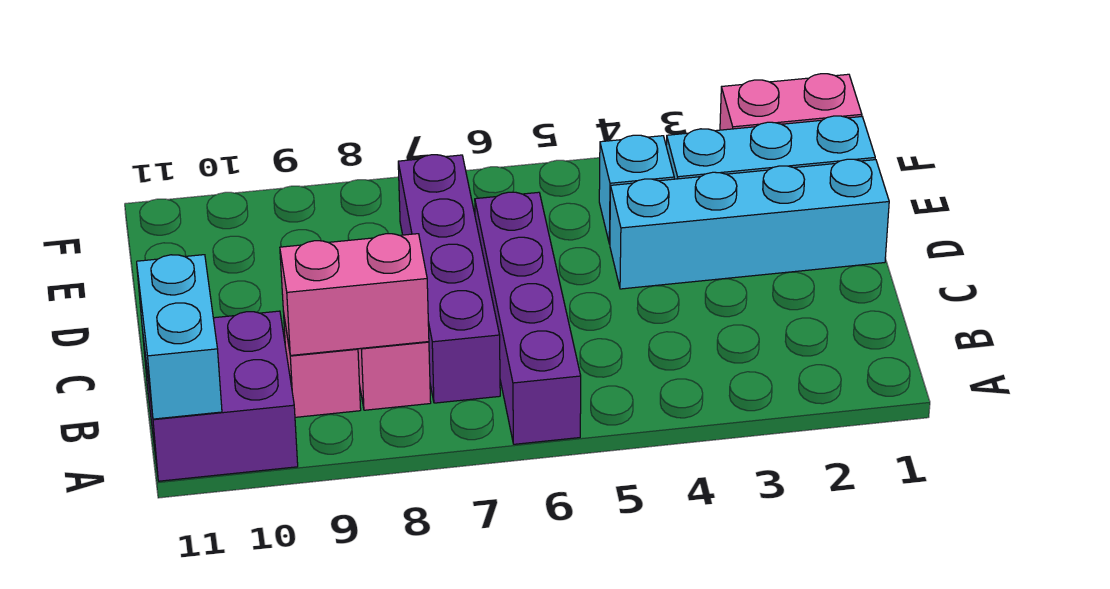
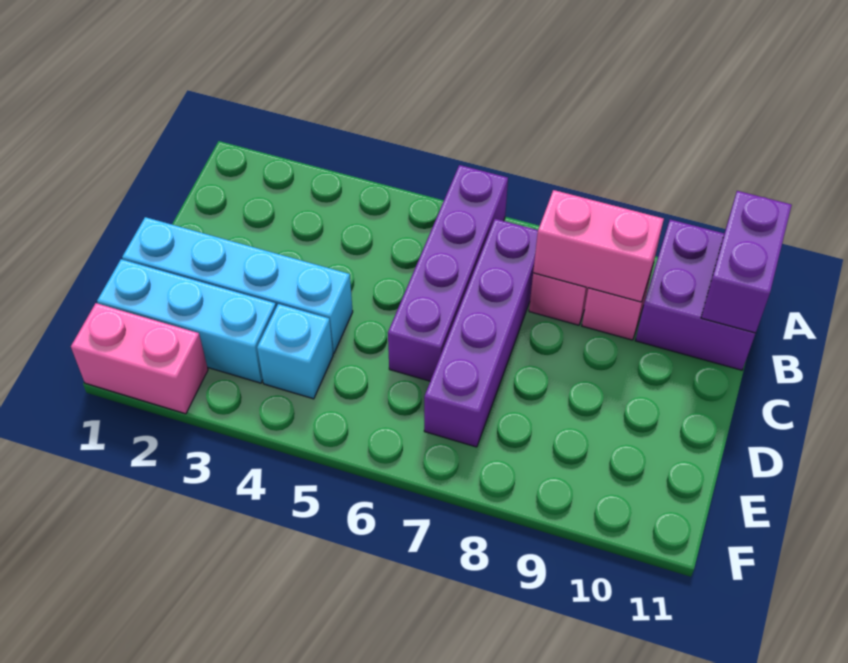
cyan 1x2 brick [137,255,222,419] -> purple 1x2 brick [701,191,792,333]

